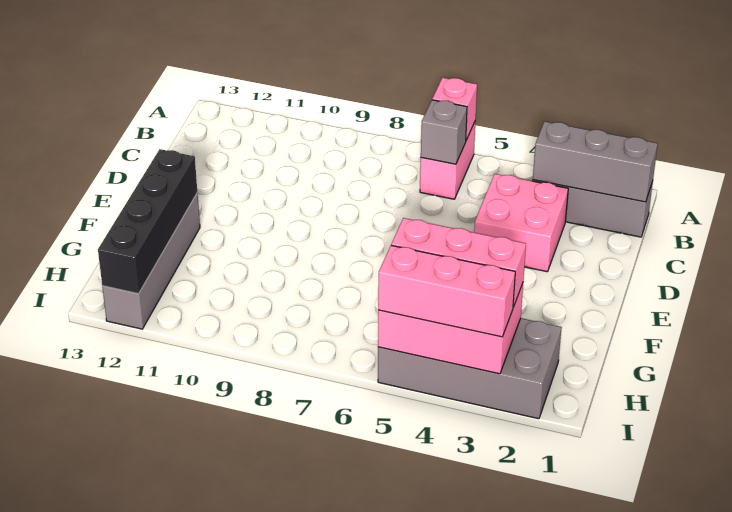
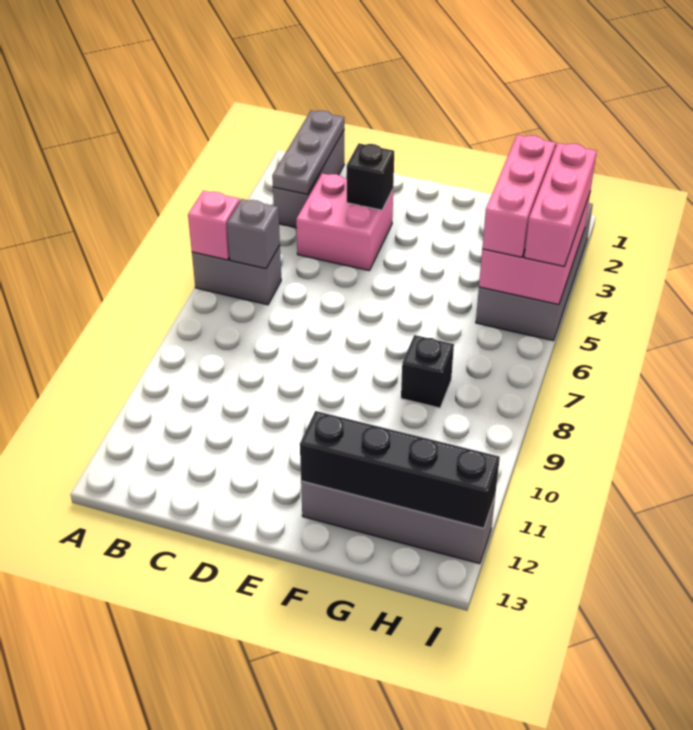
pink 1x2 brick [420,122,475,199] -> grey 1x2 brick [192,245,281,305]
grey 1x3 brick [533,121,658,202] -> grey 1x3 plate [272,111,344,194]
none -> black 1x1 brick [346,144,394,210]
none -> black 1x1 brick [401,335,454,408]

